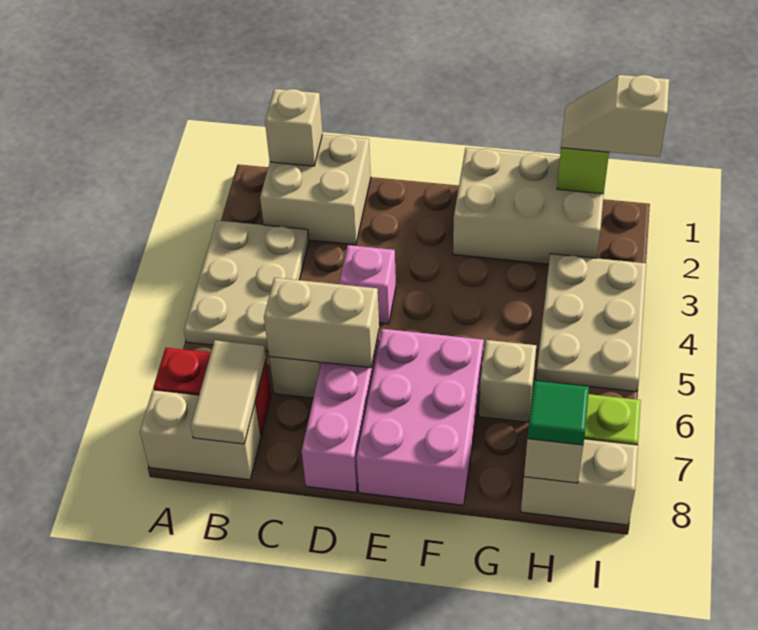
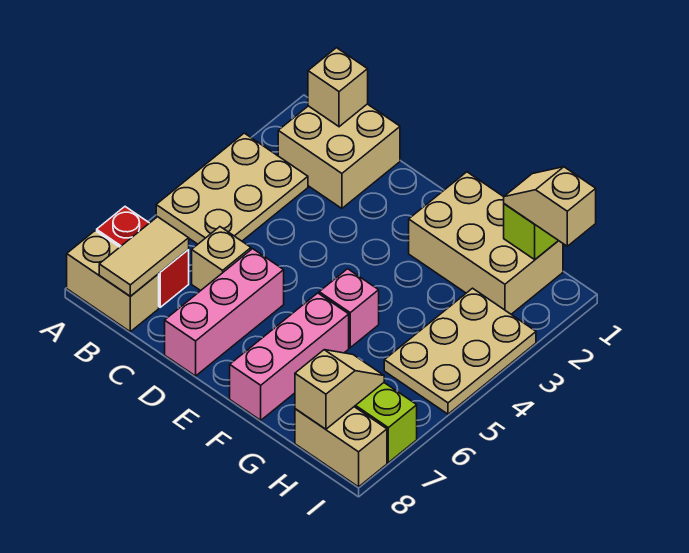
tan 1x2 brick [264,278,379,368] -> none
pink 1x1 brick [340,245,396,324] -> pink 1x1 brick moved to [319,269,379,348]
pink 2x3 brick [356,329,484,505] -> pink 1x3 brick [230,293,349,420]
tan 1x1 brick [479,340,536,422] -> none
green 1x1 tile [527,381,589,445] -> none

